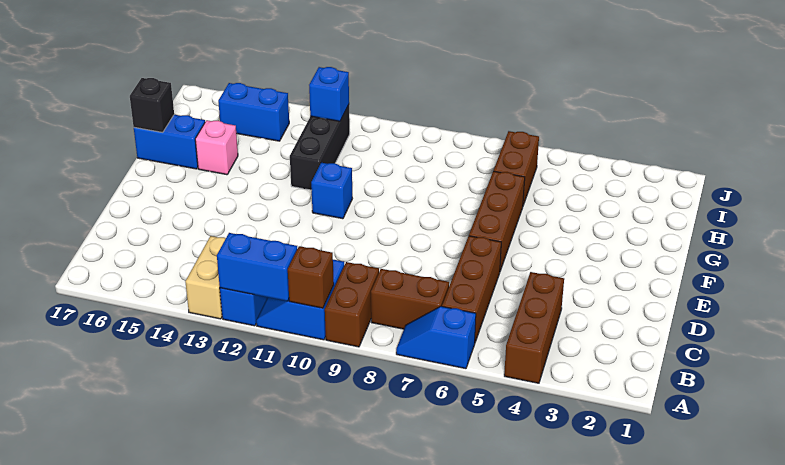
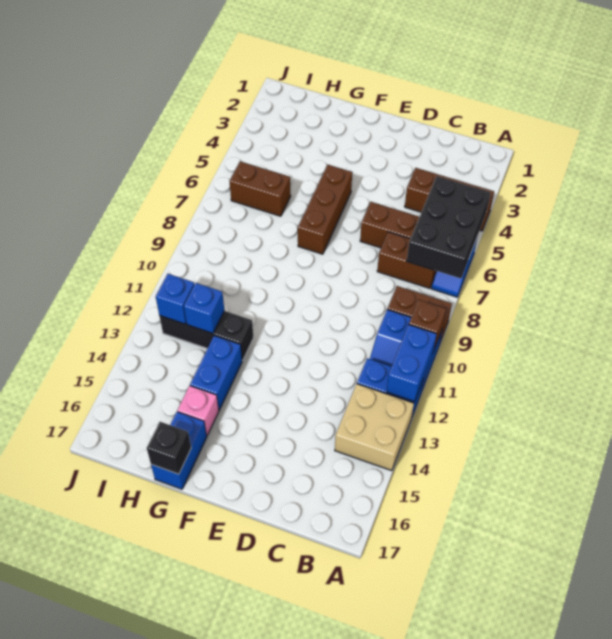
none -> black 2x3 brick [407,176,491,278]
tan 1x2 brick [185,236,226,319] -> tan 2x2 brick [335,384,414,471]
brown 1x2 brick [371,269,449,329] -> brown 1x2 brick turned to [377,232,436,288]
brown 1x3 brick [469,171,525,271] -> brown 1x3 brick turned to [298,165,352,254]
blue 1x1 brick [311,163,352,219] -> blue 1x1 brick moved to [184,283,224,333]
blue 1x2 brick [218,83,289,141] -> blue 1x2 brick moved to [190,336,242,410]

